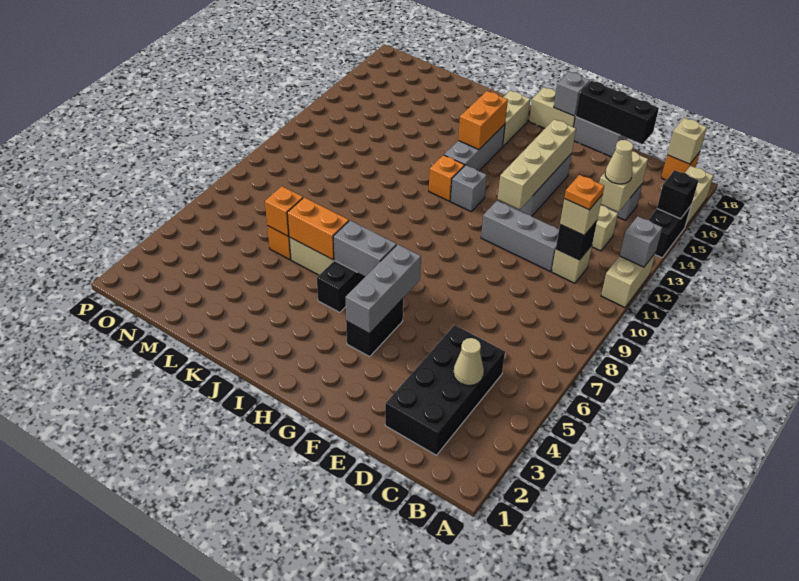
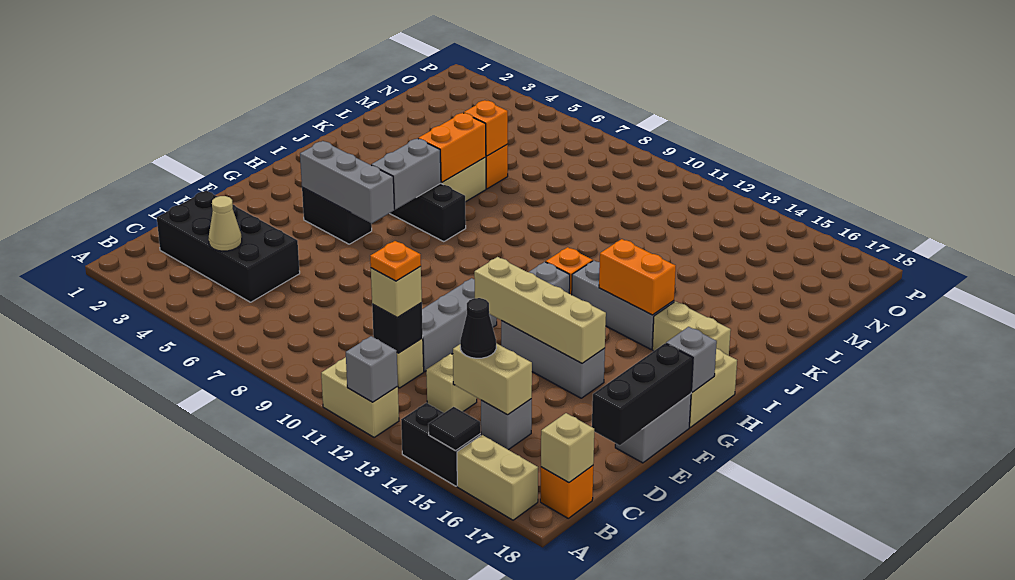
black 1x1 brick [657,170,698,219] -> black 1x1 tile [428,407,481,451]
tan 1x1 cone [605,140,633,184] -> black 1x1 cone [460,298,496,358]

